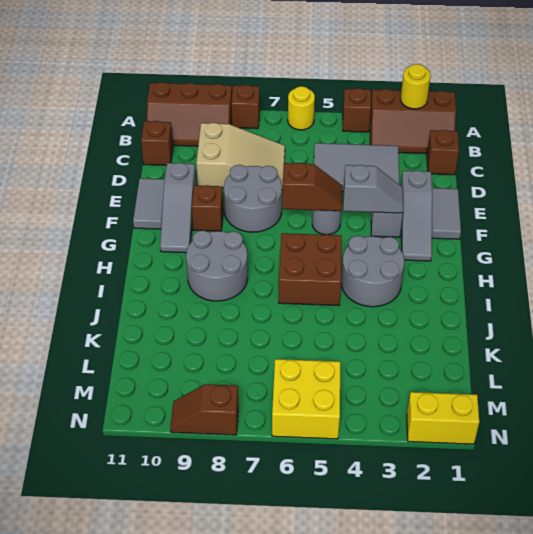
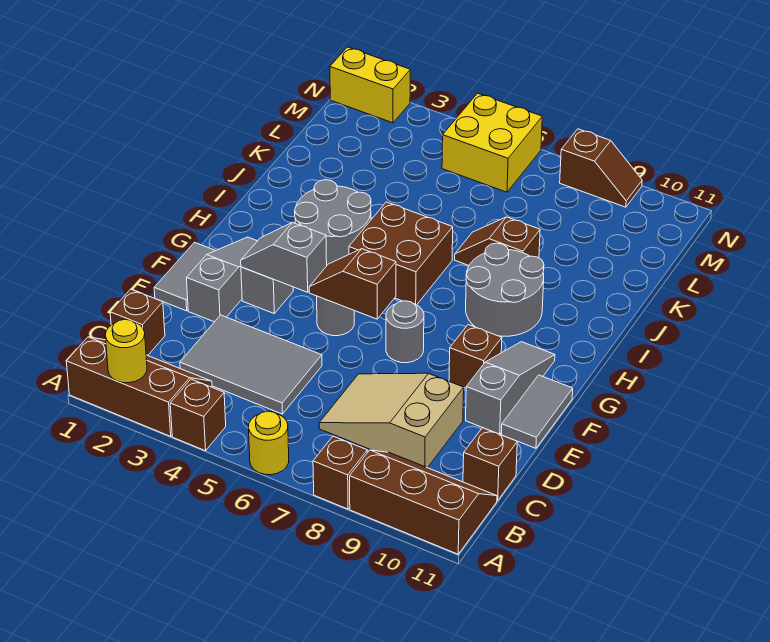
grey 2x2 round brick [224,165,282,232] -> grey 1x1 round brick [386,301,424,363]
none -> brown 1x2 slope [455,217,540,265]

